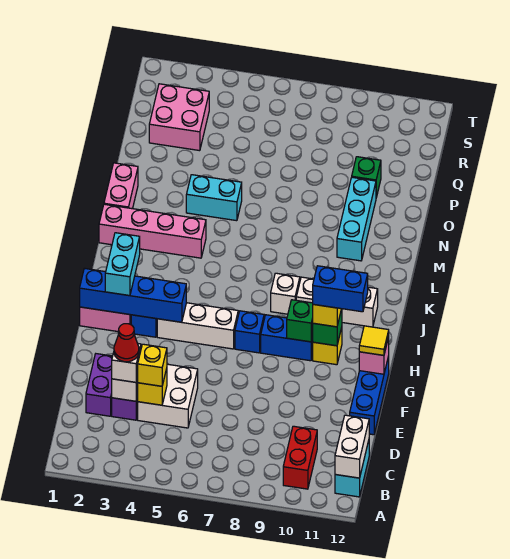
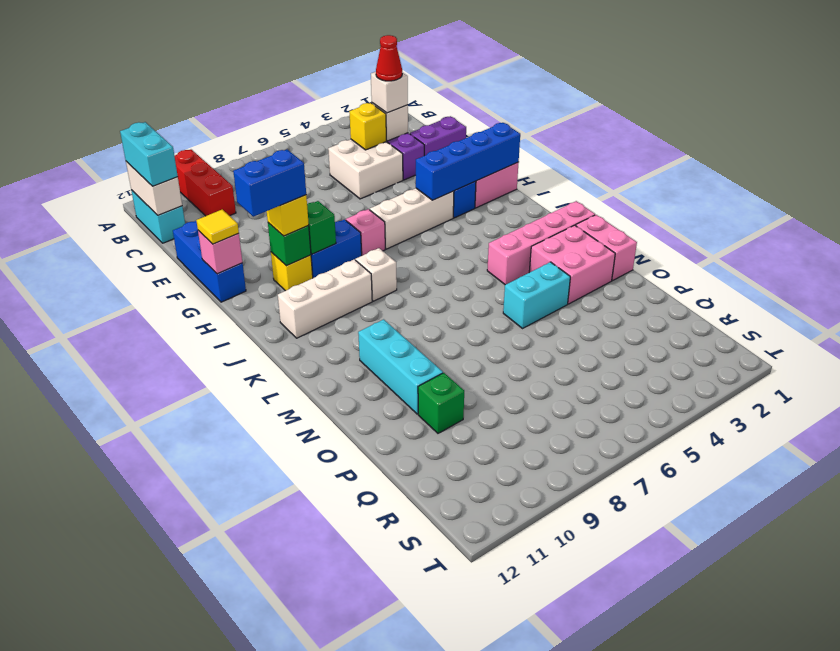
red 1x2 brick [283,426,317,489] -> red 1x3 brick [175,150,236,216]
purple 1x2 brick [86,354,113,416] -> purple 1x2 brick turned to [410,116,466,156]
yellow 1x1 brick [138,344,167,386] -> none
cyan 1x2 brick [105,233,140,296] -> cyan 1x2 brick moved to [120,122,178,186]
blue 1x1 brick [235,311,264,353] -> pink 1x1 brick [346,209,385,256]
pink 2x2 brick [149,84,209,151] -> pink 2x2 brick moved to [529,225,615,304]

